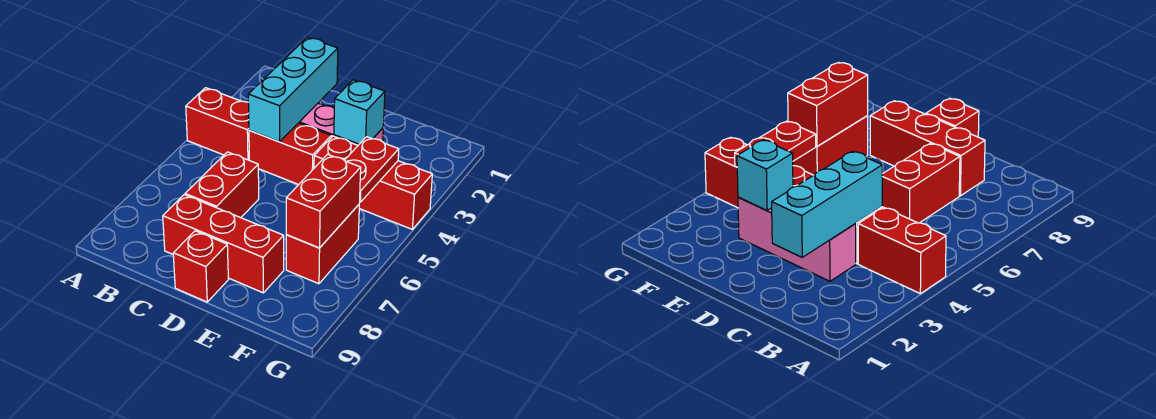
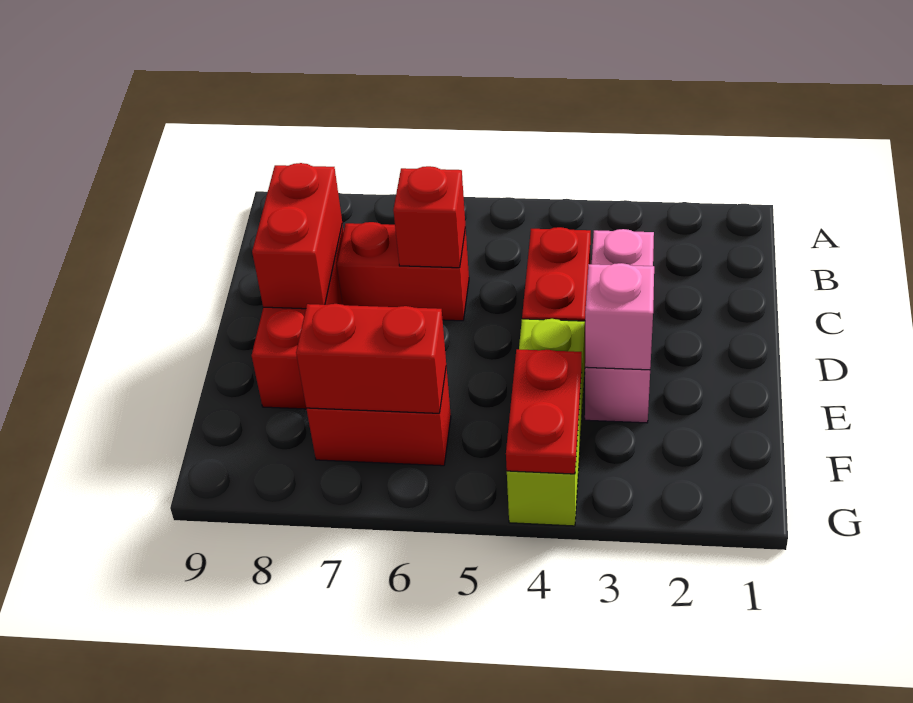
red 1x2 brick [186,88,249,160] -> red 1x2 brick moved to [252,163,342,309]
cyan 1x3 brick [248,37,338,142] -> none
red 1x1 brick [173,231,228,302] -> red 1x1 brick moved to [393,166,465,268]
cyan 1x1 brick [334,80,385,144] -> pink 1x1 brick [585,263,654,370]
red 1x3 brick [314,136,432,229] -> lime 1x3 brick [507,319,585,526]
red 1x2 plate [345,137,399,202] -> red 1x2 plate turned to [506,349,582,474]

